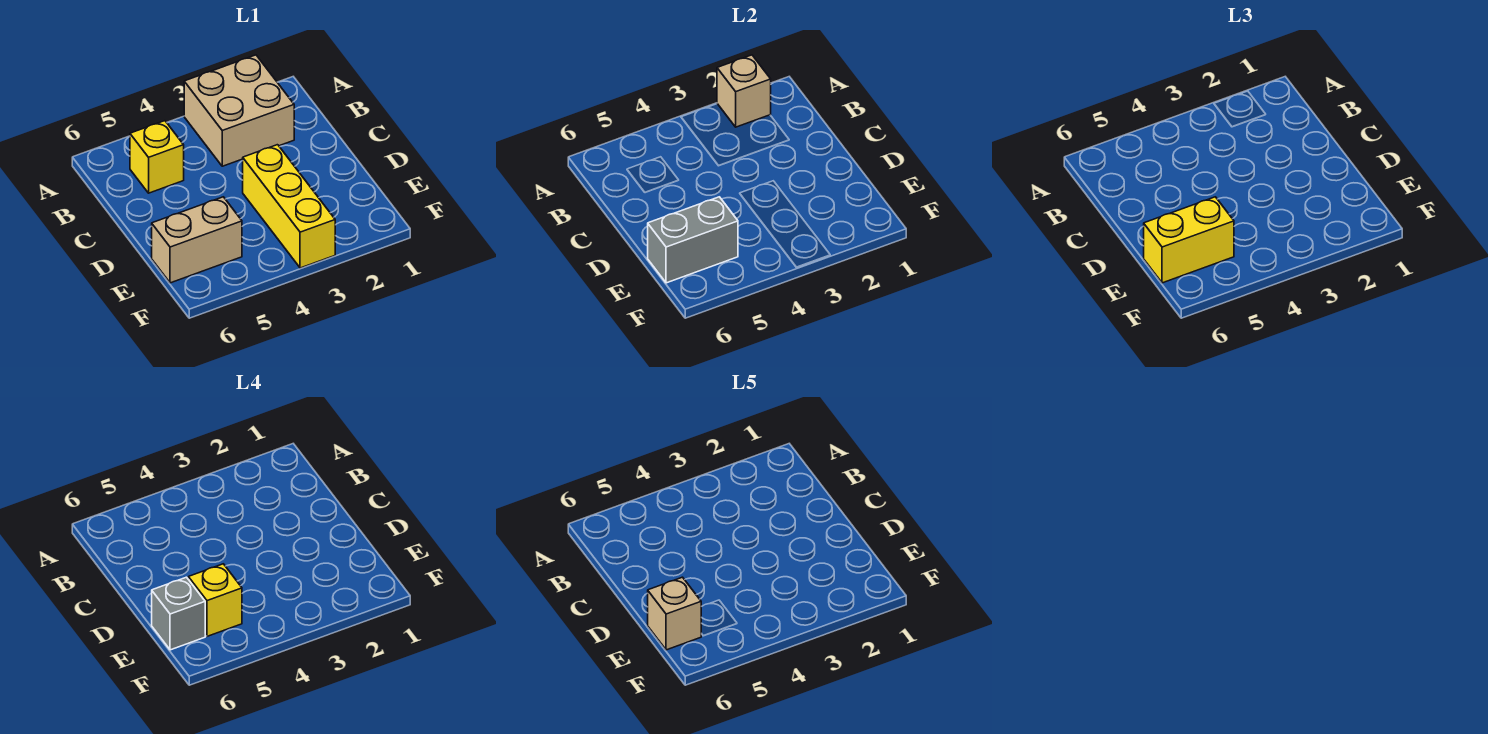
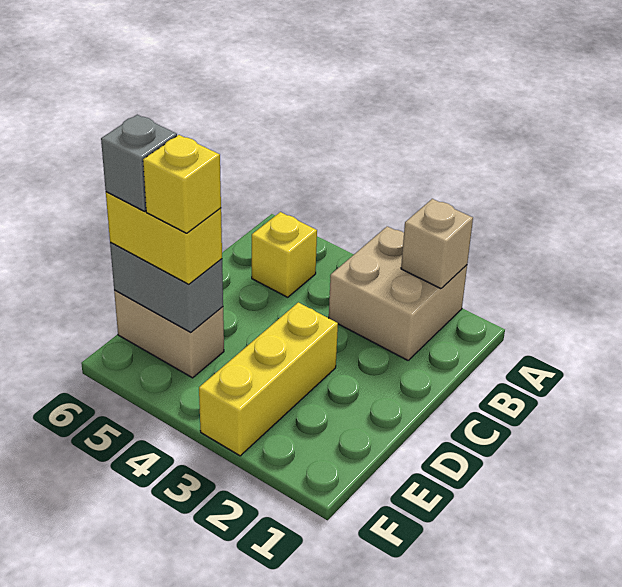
tan 1x1 brick [648,577,701,650] -> none

